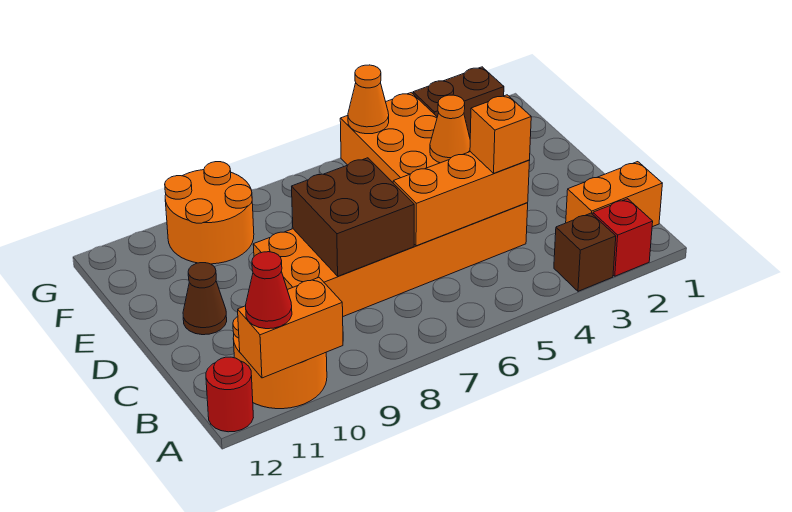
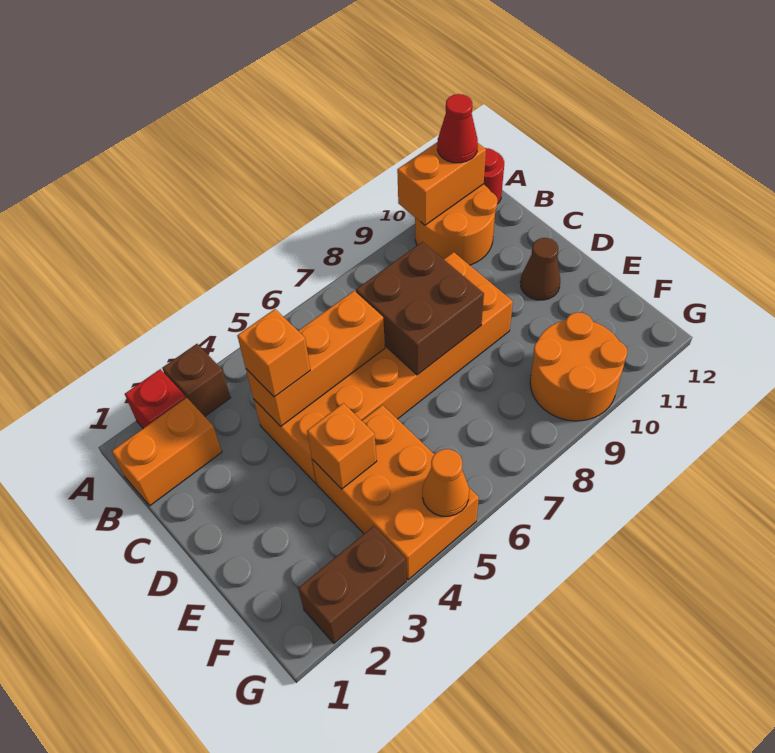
orange 1x1 cone [430,95,470,163] -> orange 1x1 brick [307,403,377,489]

